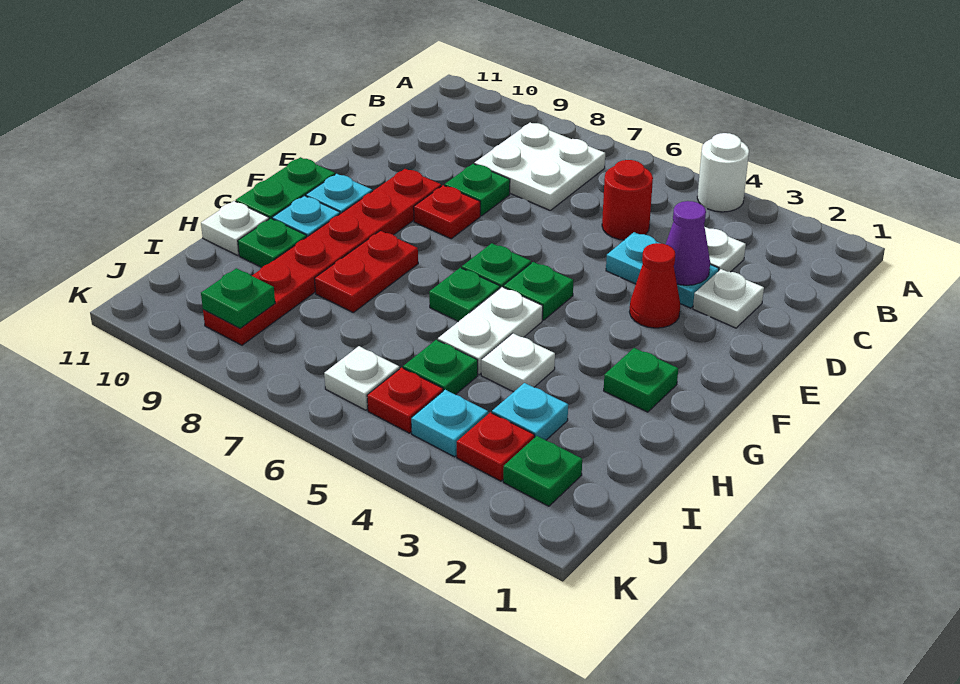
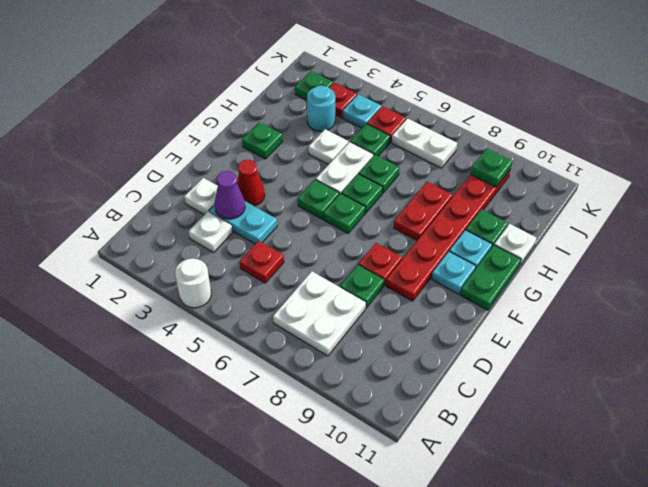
red 1x1 round brick [602,160,653,240] -> red 1x1 plate [240,241,284,283]
none -> green 1x1 plate [359,155,399,193]
cyan 1x1 plate [492,383,568,440] -> cyan 1x1 round brick [307,86,335,131]
white 1x1 plate [324,346,399,410] -> white 1x2 plate [392,119,457,168]

